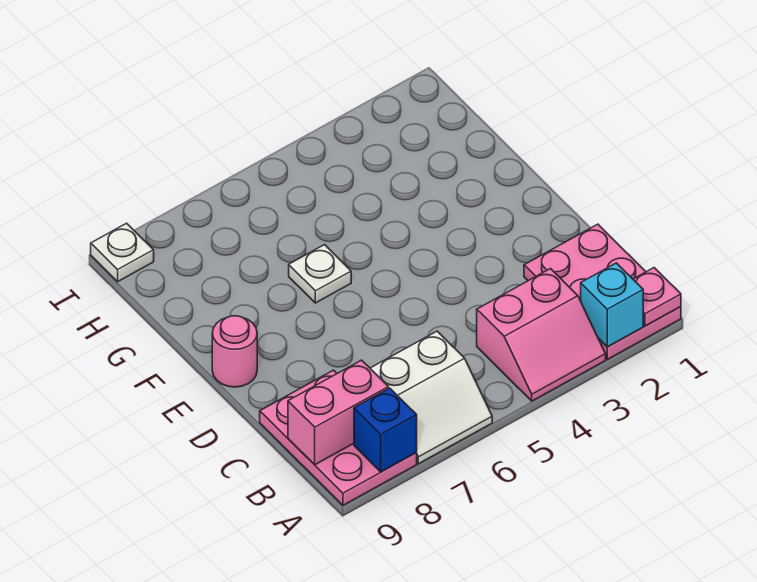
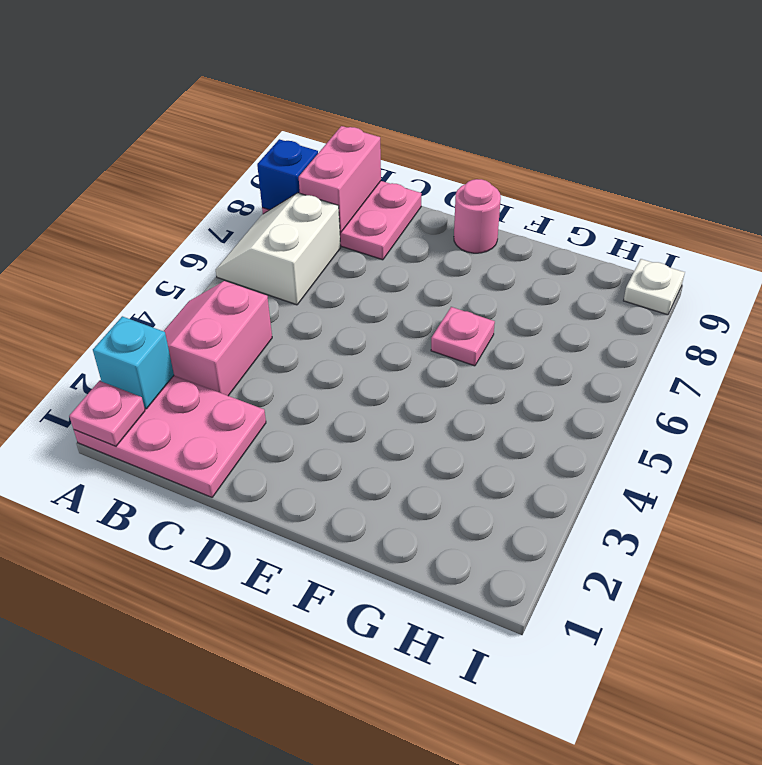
white 1x1 plate [289,245,351,303] -> pink 1x1 plate [431,307,495,366]

